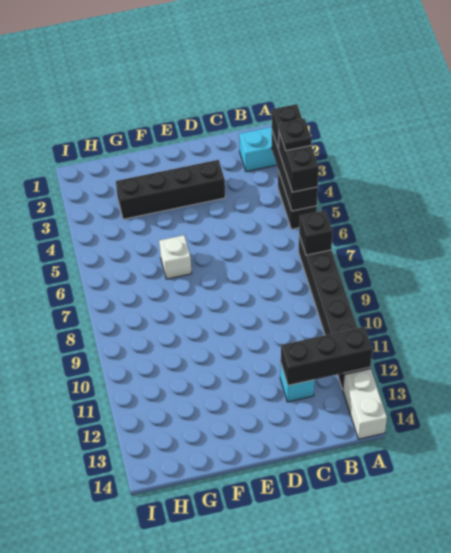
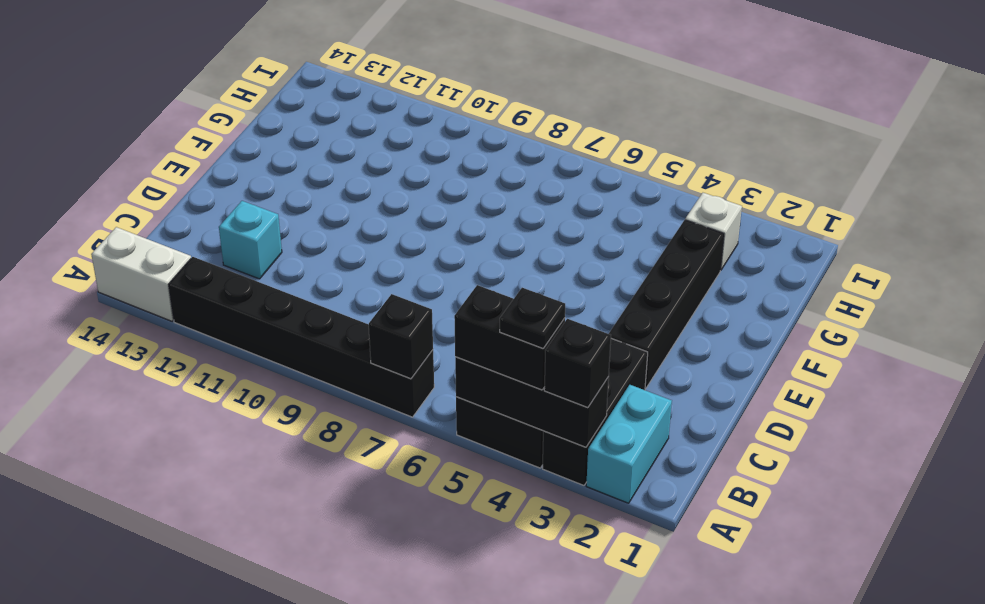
black 1x3 brick [281,327,372,386] -> black 1x3 brick moved to [542,338,648,485]
white 1x1 brick [159,235,192,279] -> white 1x1 brick moved to [685,193,742,270]

